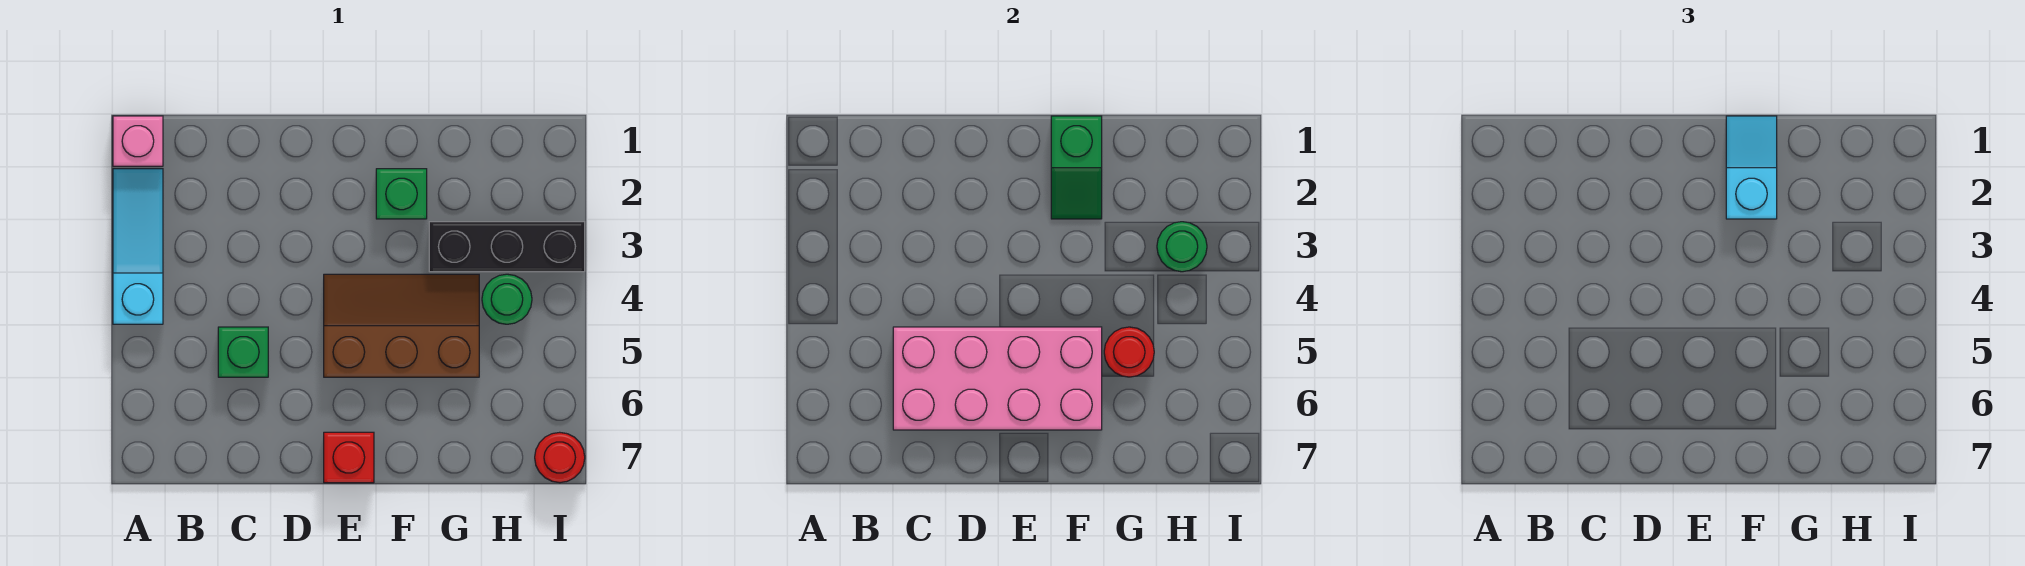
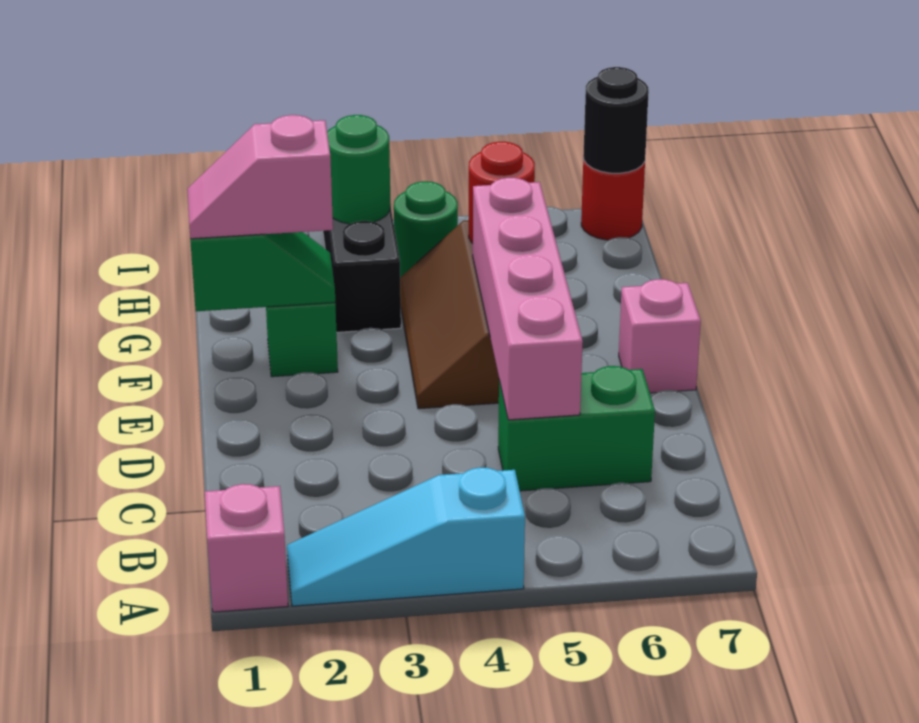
green 1x1 brick [218,327,268,377] -> green 1x2 brick [498,366,655,491]
pink 2x4 brick [893,327,1102,430] -> pink 1x4 brick [473,178,583,420]
red 1x1 brick [324,432,374,483] -> pink 1x1 brick [619,279,701,393]
cyan 1x2 slope [1726,116,1777,219] -> pink 1x2 slope [187,115,333,239]
none -> black 1x1 round brick [583,67,649,173]

